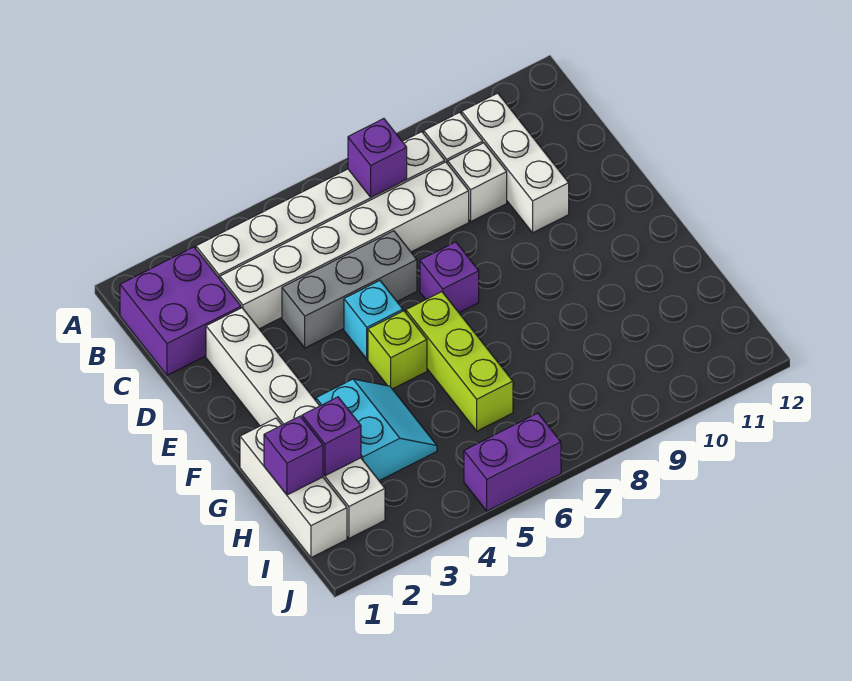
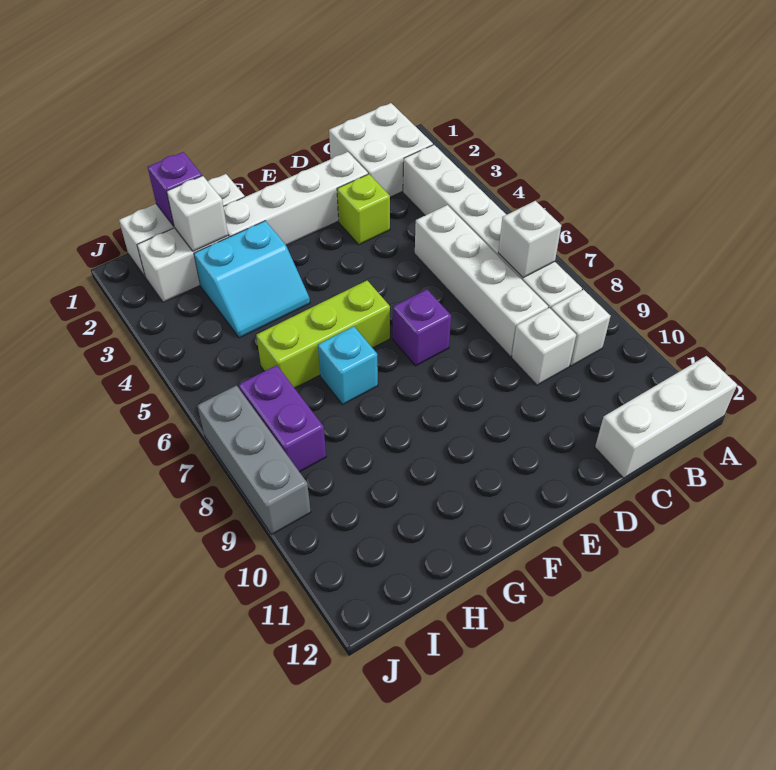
purple 2x2 brick [120,247,241,375] -> white 2x2 brick [329,103,433,197]
purple 1x1 brick [348,119,407,197] -> white 1x1 brick [498,201,561,278]
white 1x3 brick [462,93,569,233] -> white 1x3 brick moved to [595,356,737,478]
white 1x6 brick [220,162,469,329] -> white 1x4 brick [415,205,548,357]
grey 1x3 brick [282,231,417,348] -> grey 1x3 brick moved to [197,386,311,535]
cyan 1x1 brick [344,281,403,359] -> cyan 1x1 brick moved to [318,326,378,404]
lime 1x1 brick [368,311,427,389] -> lime 1x1 brick moved to [337,174,390,245]
purple 1x1 brick [302,397,361,476] -> white 1x1 brick [167,176,228,251]
purple 1x2 brick [464,413,561,511] -> purple 1x2 brick moved to [239,365,326,472]

